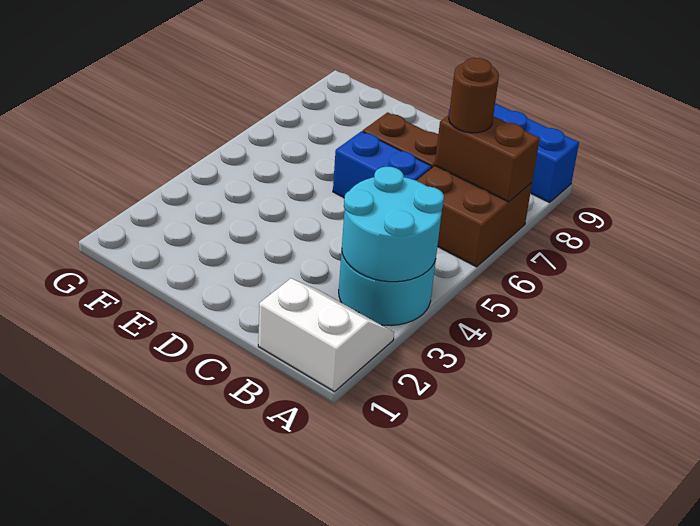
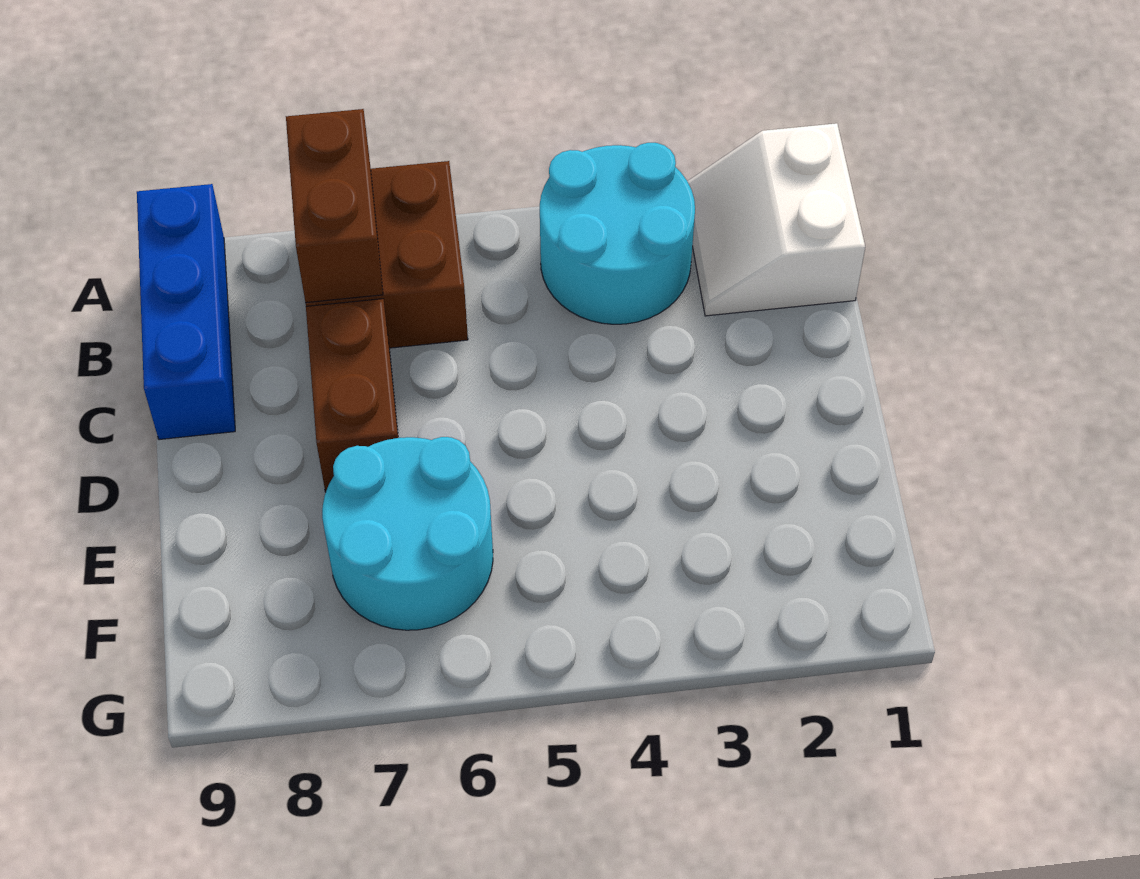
cyan 2x2 round brick [342,167,444,282] -> cyan 2x2 round brick moved to [322,437,493,630]
brown 1x1 round brick [449,58,499,133] -> none
blue 1x2 brick [333,131,432,198] -> none

